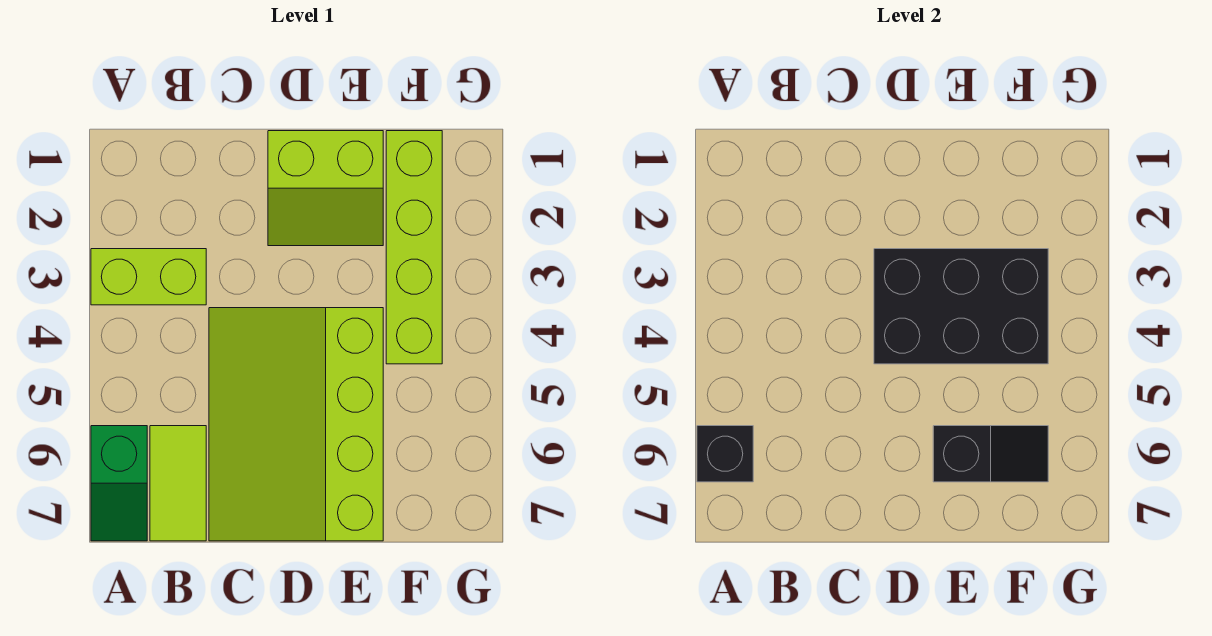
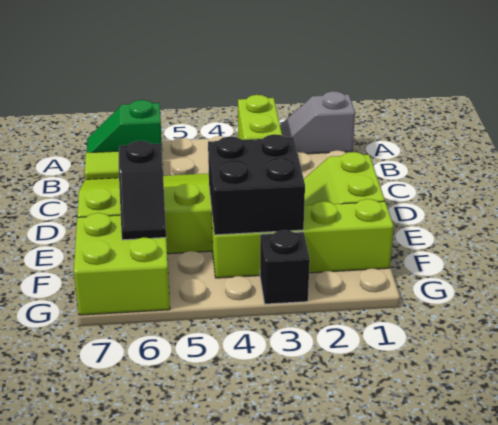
none -> grey 1x2 slope [280,91,355,154]
black 1x1 brick [697,426,753,482] -> black 1x1 brick moved to [260,230,310,304]
black 2x3 brick [874,249,1048,364] -> black 2x2 brick [208,134,305,235]
none -> lime 2x2 brick [74,213,170,315]

